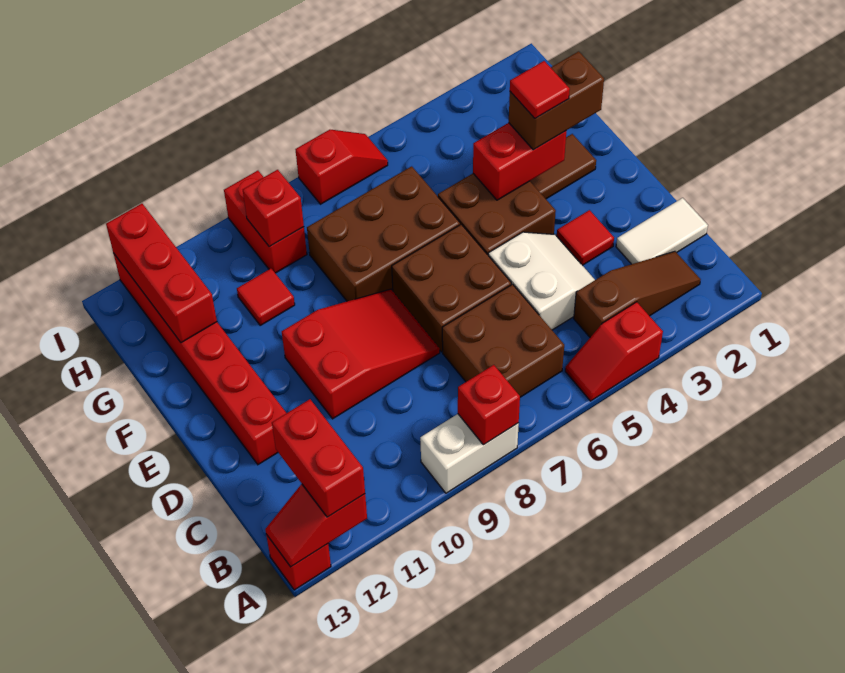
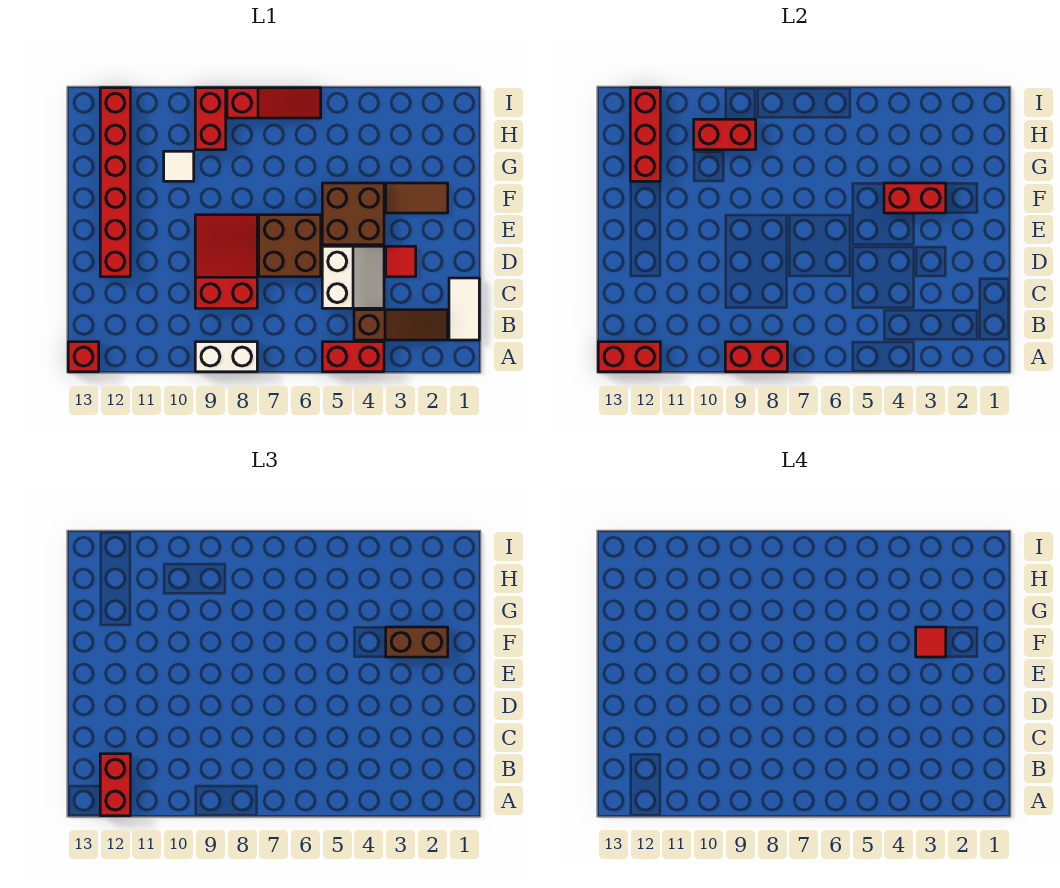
red 1x2 slope [565,302,663,401] -> red 1x2 brick [322,342,384,372]
red 1x1 brick [458,365,520,445] -> red 1x2 brick [725,342,787,372]
red 1x2 slope [265,484,367,567] -> red 1x2 brick [598,342,660,372]
brown 2x2 brick [442,284,564,397] -> none
white 1x2 tile [616,198,708,264] -> white 1x2 tile turned to [449,278,479,340]
red 2x3 slope [282,289,440,419] -> red 2x3 slope turned to [195,215,257,308]
brown 2x3 brick [307,166,460,301] -> none
red 1x1 tile [237,269,295,325] -> white 1x1 tile [164,151,194,181]
red 1x1 brick [243,170,304,247] -> red 1x2 brick [694,119,756,150]
red 1x2 slope [296,130,388,204] -> red 1x3 slope [227,88,321,118]

